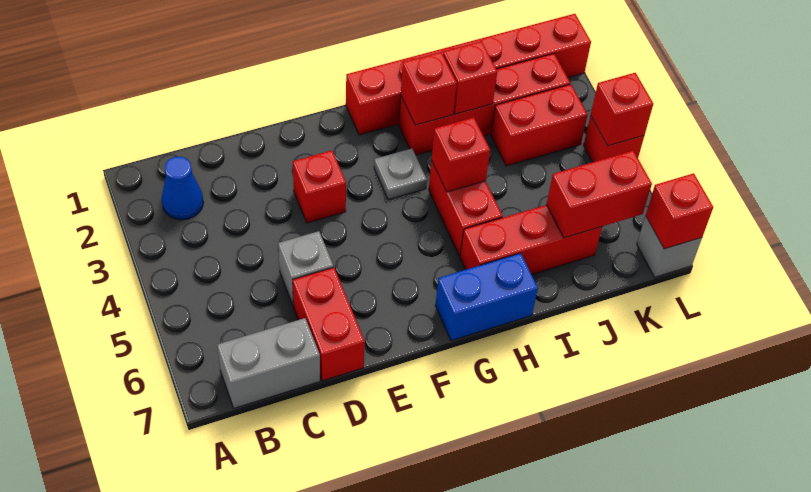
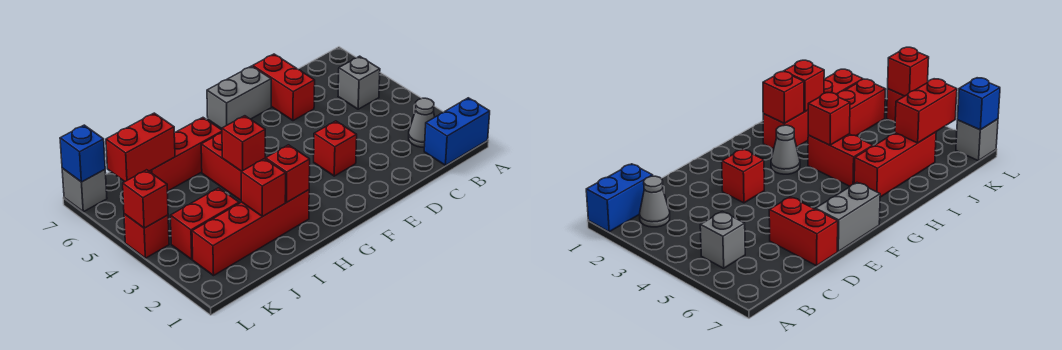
blue 1x1 cone [161,157,204,220] -> grey 1x1 cone [409,98,435,147]
grey 1x2 brick [217,318,320,408] -> grey 1x2 brick moved to [207,66,271,129]
grey 1x1 brick [278,231,334,306] -> grey 1x1 brick moved to [338,56,380,109]
red 1x6 brick [346,14,591,135] -> none
grey 1x1 plate [374,149,427,200] -> grey 1x1 cone [771,125,800,174]
blue 1x2 brick [435,253,538,341] -> blue 1x2 brick moved to [424,98,490,165]
red 1x1 brick [646,173,713,249] -> blue 1x1 brick [60,125,105,182]

